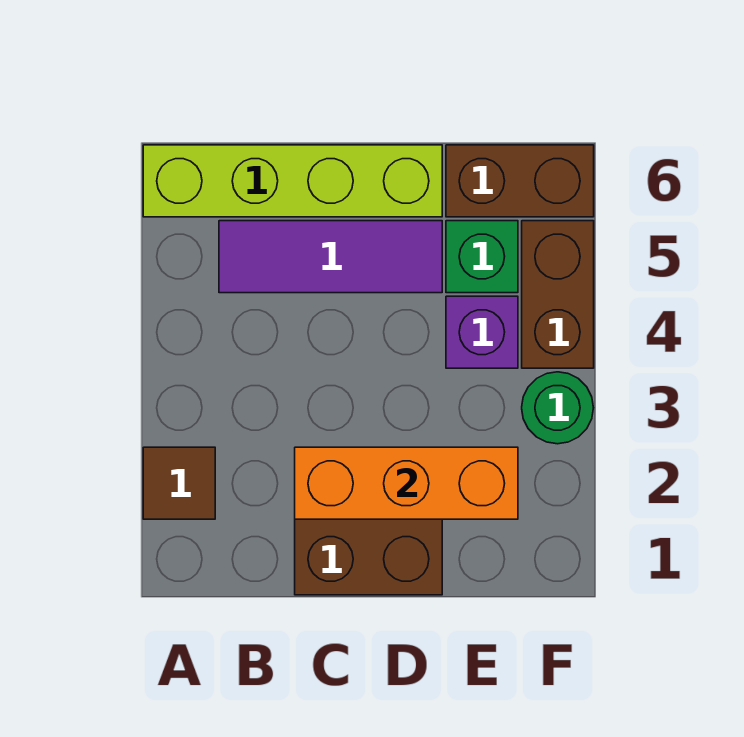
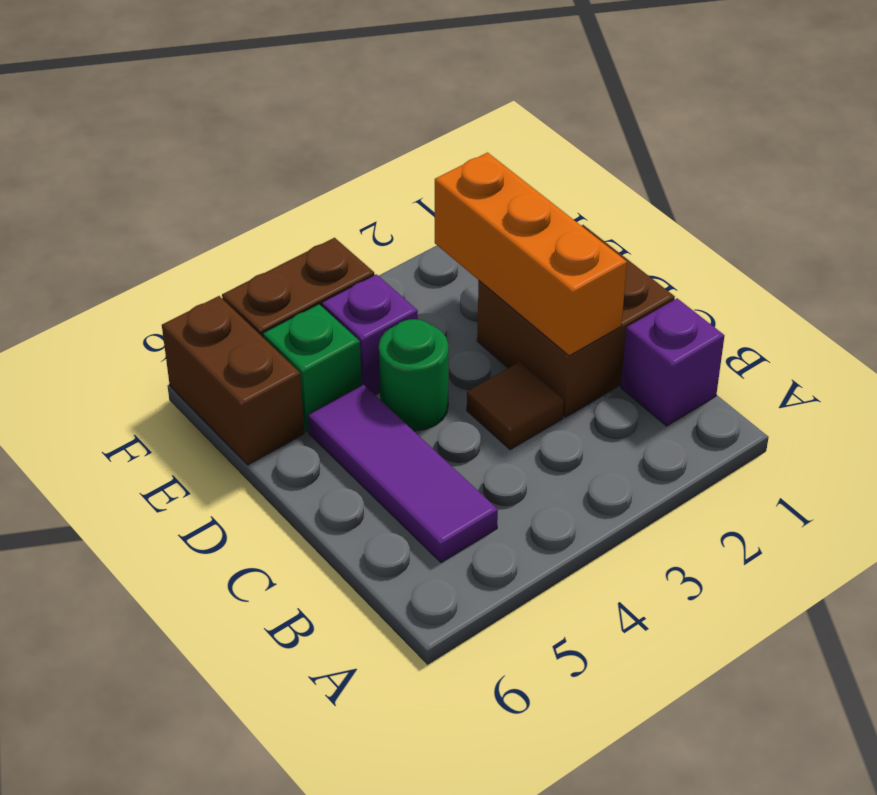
brown 1x1 tile [143,447,215,519] -> brown 1x1 tile moved to [467,362,564,450]
lime 1x4 brick [143,145,442,217] -> none
none -> purple 1x1 brick [621,298,724,426]
green 1x1 round brick [522,372,593,444] -> green 1x1 round brick moved to [379,319,448,431]

